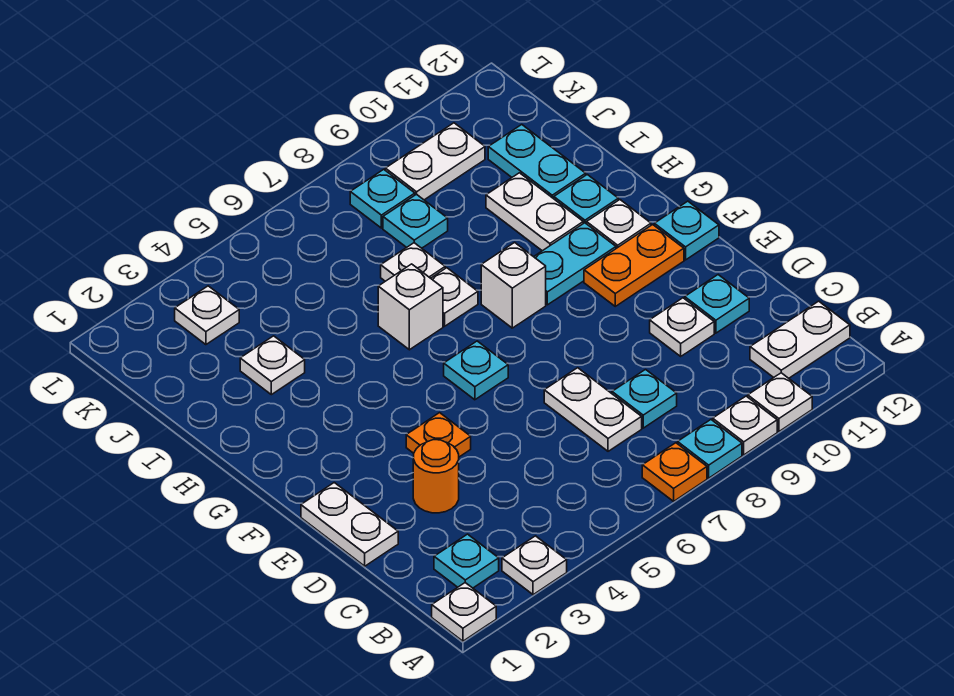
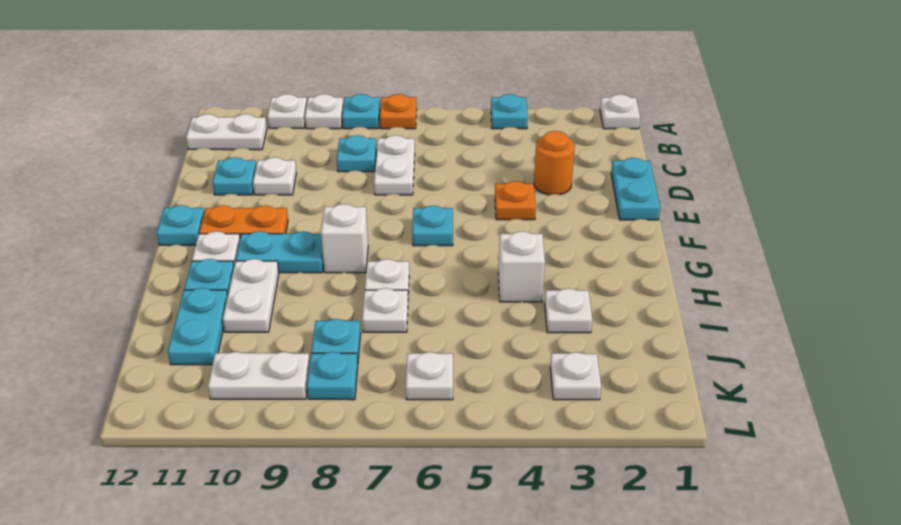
white 1x1 plate [502,536,567,595] -> white 1x1 plate moved to [406,352,453,400]
cyan 1x1 plate [434,534,499,588] -> cyan 1x1 plate moved to [491,94,528,129]
white 1x2 plate [301,483,398,566] -> cyan 1x2 plate [611,158,660,220]
white 1x1 brick [378,264,443,350] -> white 1x1 brick moved to [498,231,545,302]

